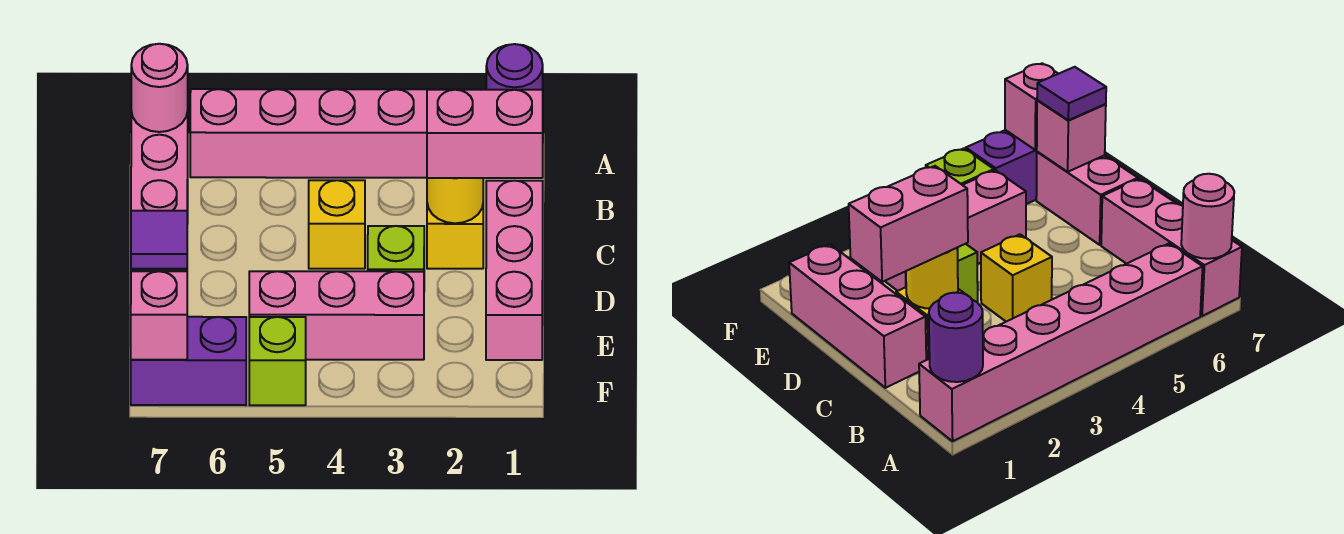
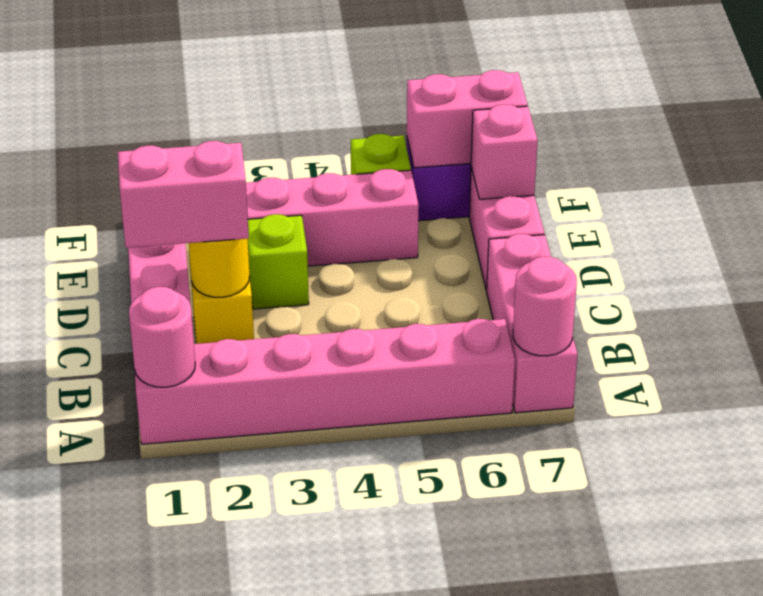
purple 1x1 round brick [486,44,543,90] -> pink 1x1 round brick [129,287,195,387]
yellow 1x1 brick [309,180,365,269] -> none
purple 1x1 tile [131,211,187,269] -> none
pink 1x1 brick [131,271,187,360] -> pink 1x2 brick [407,70,528,168]

